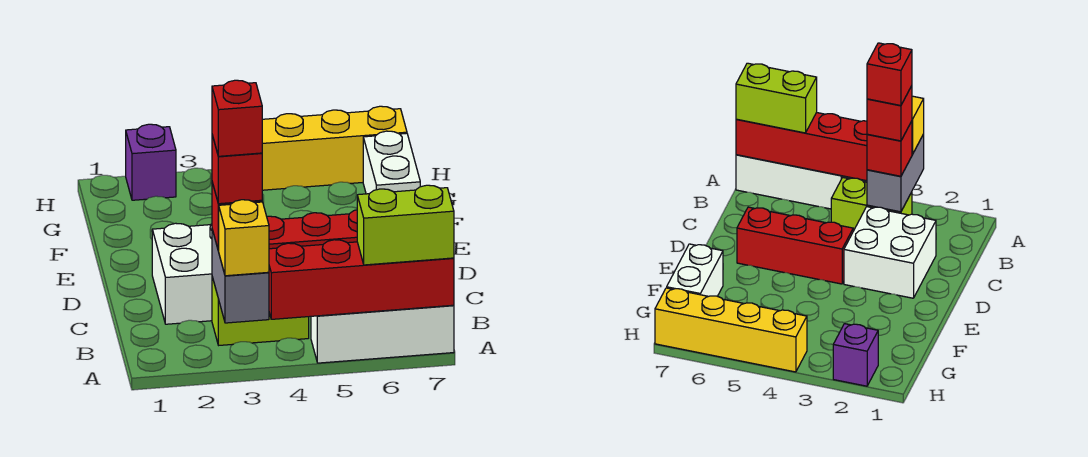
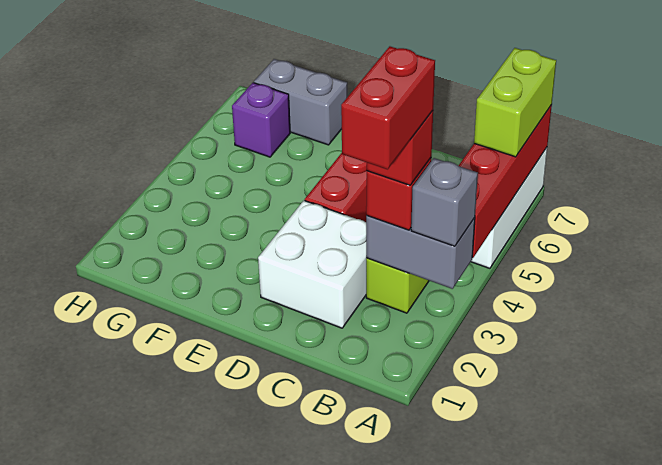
yellow 1x1 brick [219,200,269,276] -> grey 1x1 brick [411,158,478,246]
red 1x1 brick [212,80,262,156] -> red 1x2 brick [341,46,435,169]
white 1x2 brick [363,131,420,194] -> grey 1x2 brick [254,59,347,145]
purple 1x1 brick [126,124,176,200] -> purple 1x1 brick moved to [232,83,290,157]
yellow 1x4 brick [262,106,407,190] -> none

